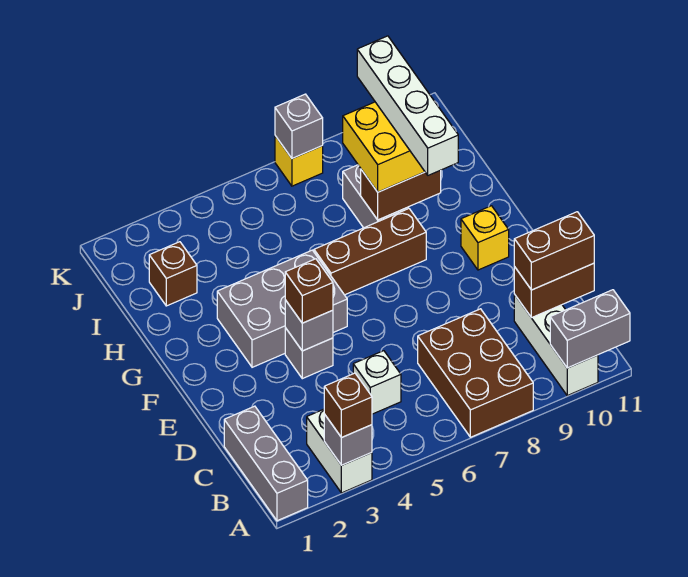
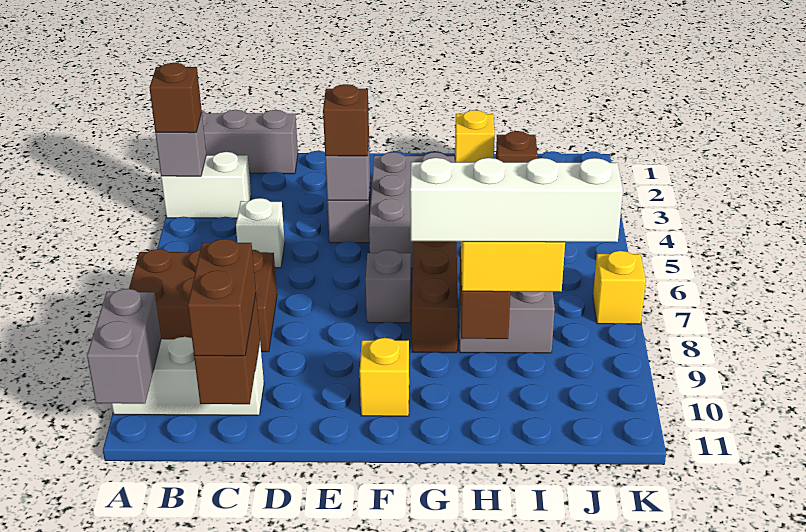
none -> yellow 1x1 brick [455,110,495,162]
grey 1x1 brick [275,94,323,159] -> grey 1x1 brick moved to [366,250,411,323]

